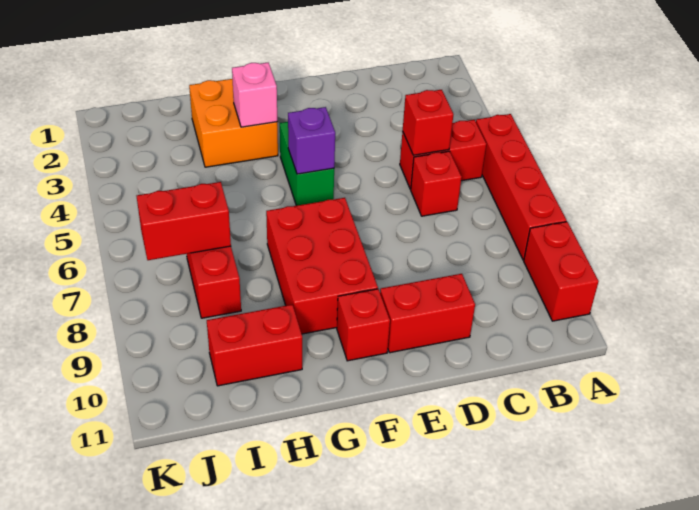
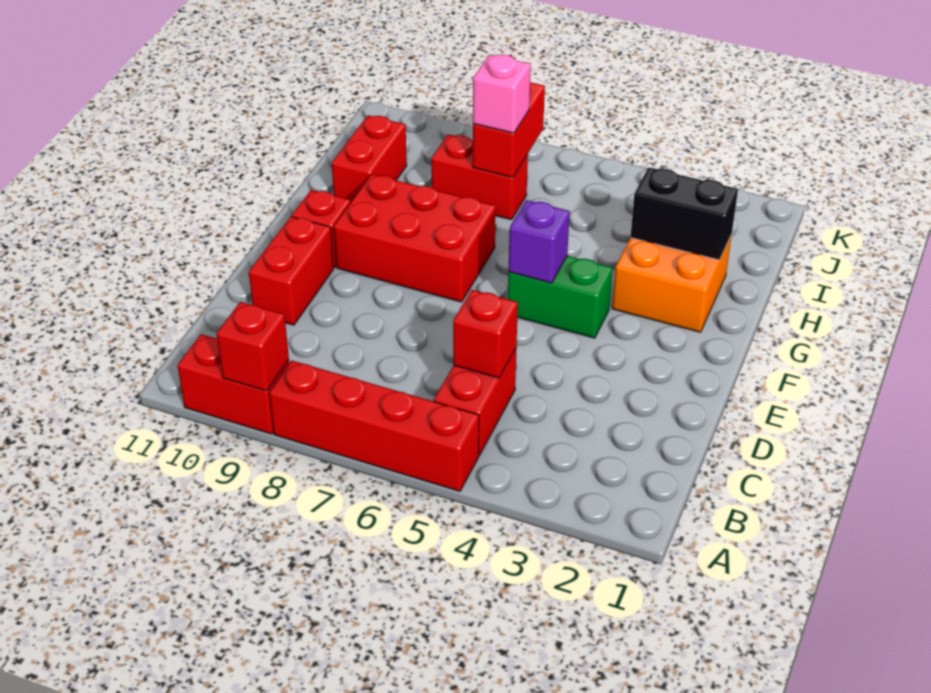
red 1x1 brick [411,151,462,216] -> red 1x1 brick moved to [217,302,289,391]
pink 1x1 brick [232,63,277,127] -> pink 1x1 brick moved to [473,55,531,133]
none -> black 1x2 brick [631,168,738,260]

